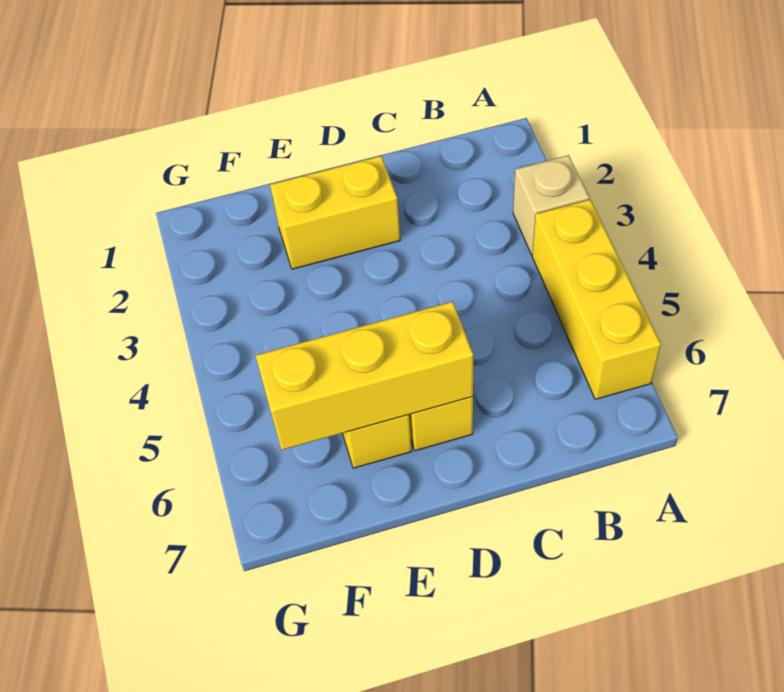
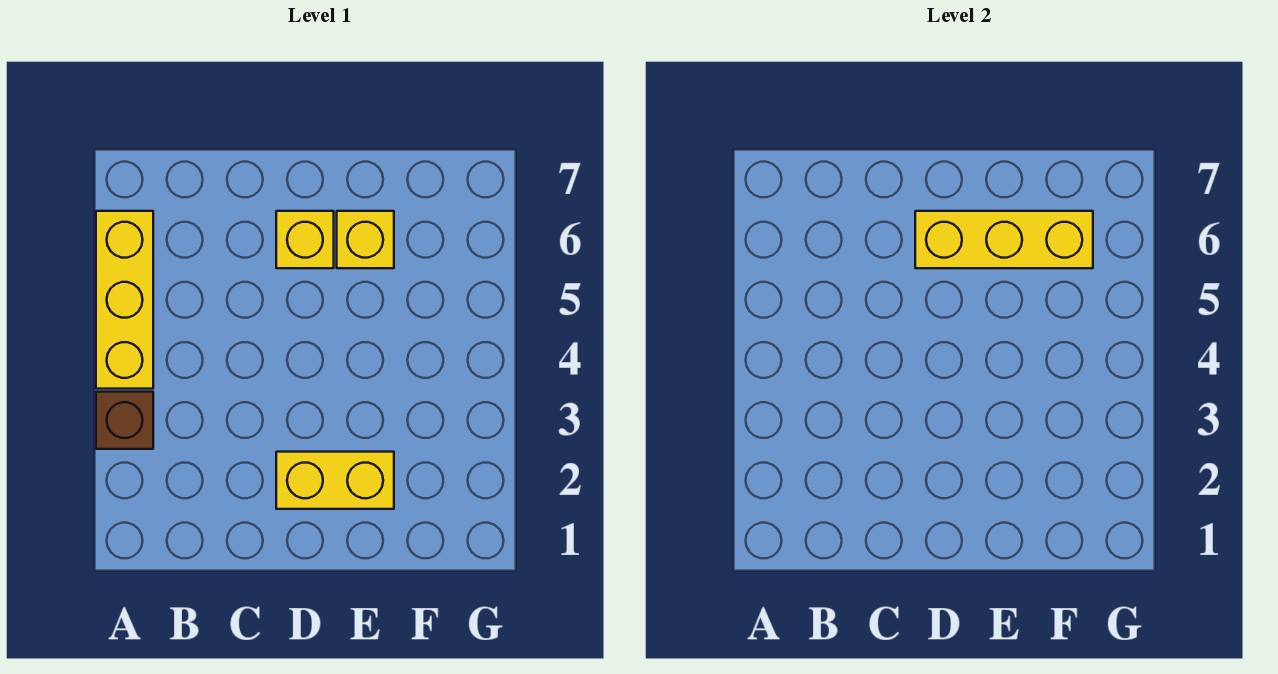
tan 1x1 brick [513,155,589,255] -> brown 1x1 brick [96,392,153,449]

